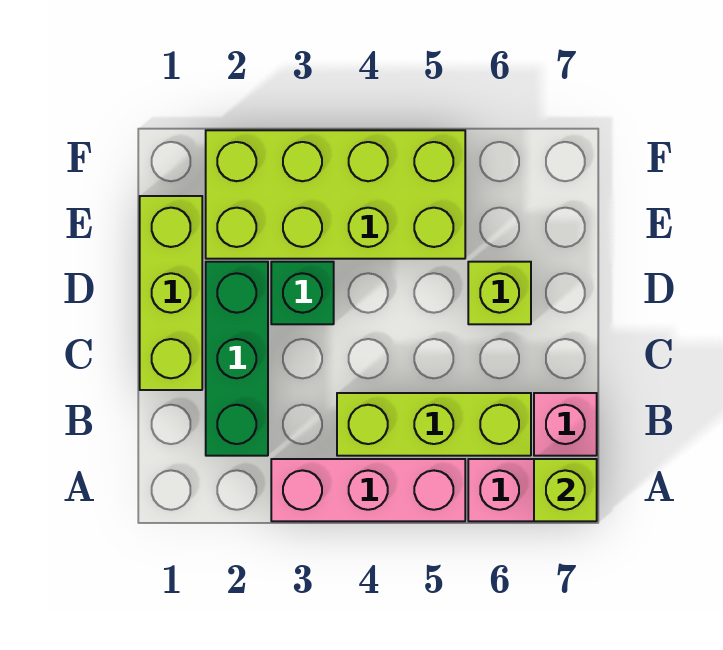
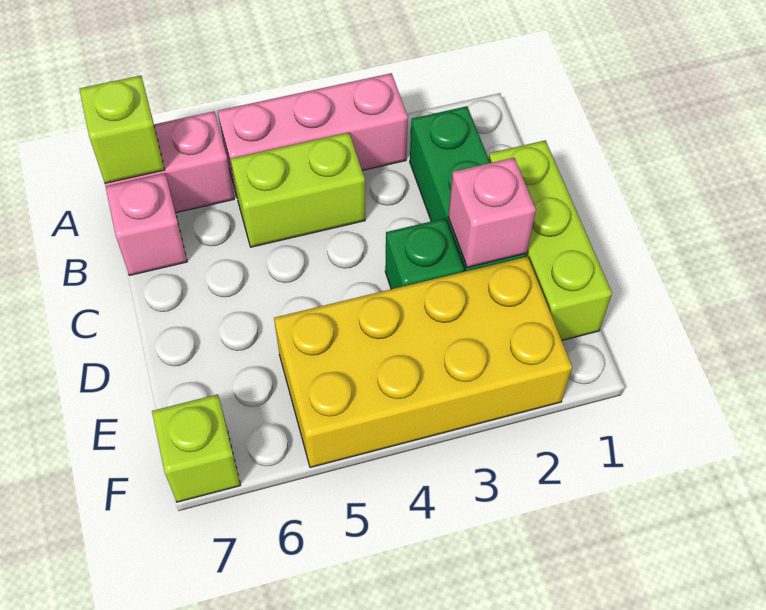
lime 1x3 brick [337,393,531,456] -> lime 1x2 brick [231,132,365,247]
none -> pink 1x1 brick [448,158,536,268]
lime 1x1 brick [468,262,531,324] -> lime 1x1 brick moved to [152,395,240,502]
lime 2x4 brick [206,130,465,259] -> yellow 2x4 brick [274,256,572,467]

